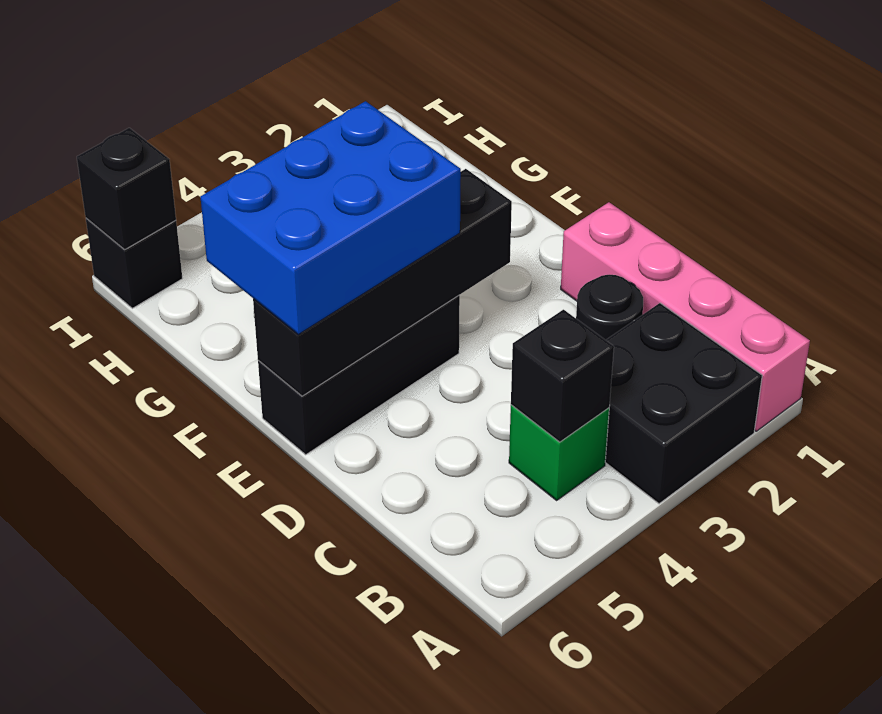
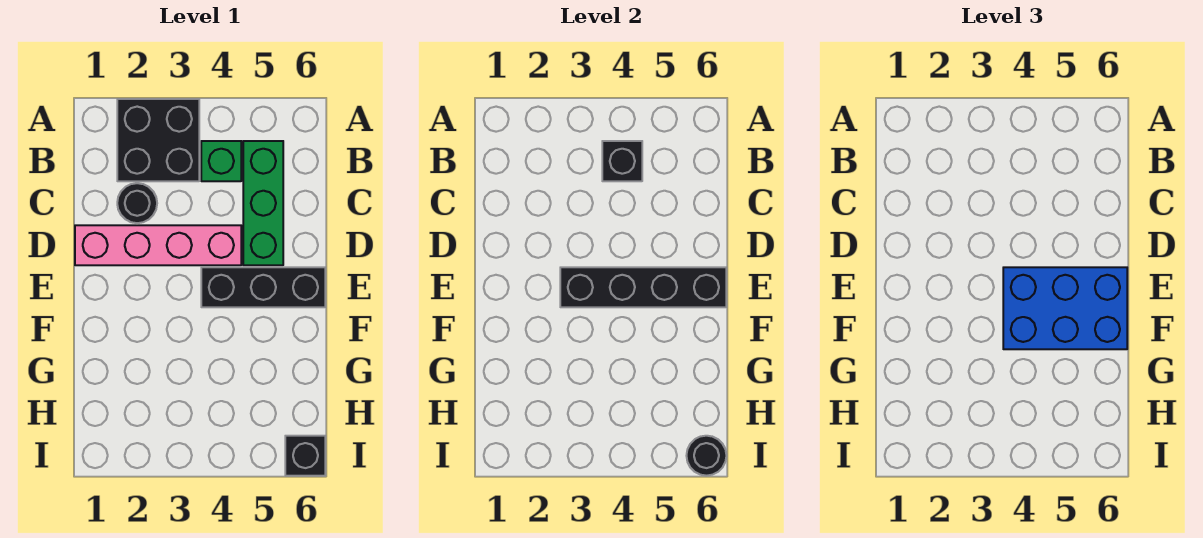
pink 1x4 brick [561,202,810,431] -> pink 1x4 brick turned to [75,225,241,265]
none -> green 1x3 brick [243,141,283,265]
black 1x1 brick [77,128,176,249] -> black 1x1 round brick [686,436,726,476]

